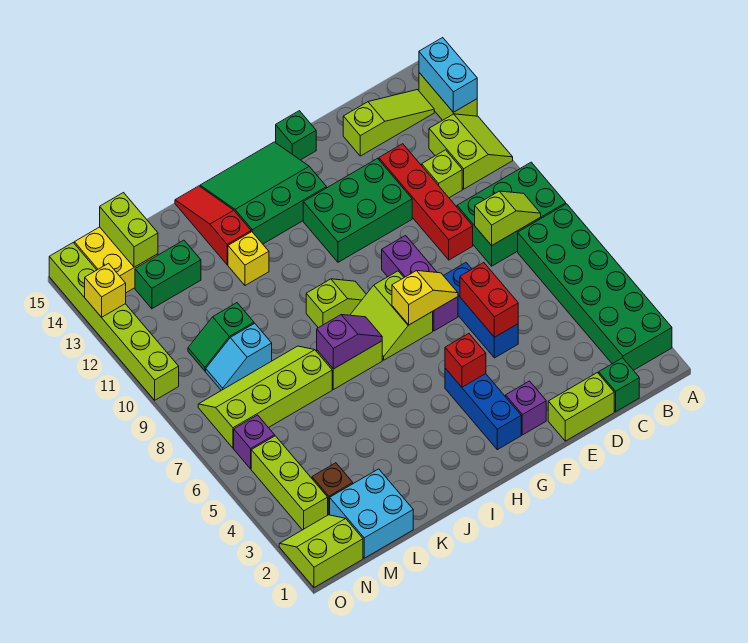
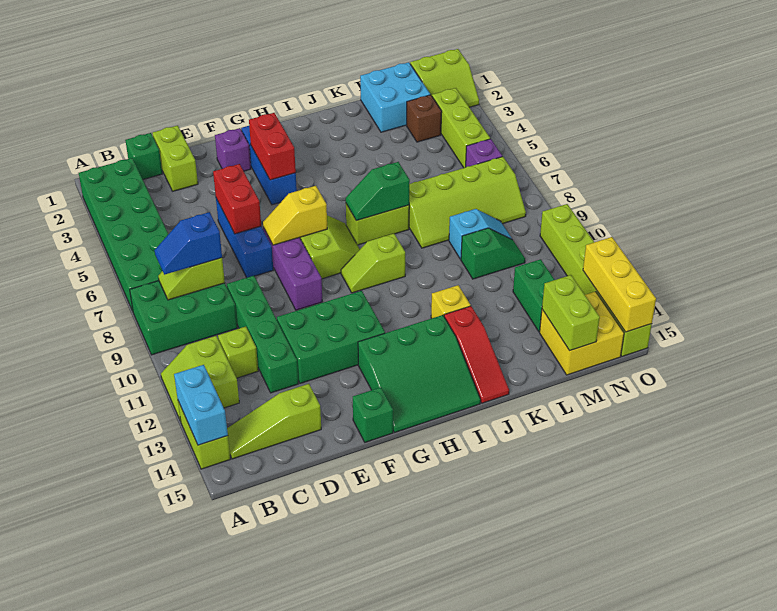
none -> blue 1x2 slope [155,212,222,275]
lime 1x2 brick [548,373,614,441] -> lime 1x2 brick turned to [152,126,198,191]
red 1x4 brick [379,144,473,260] -> green 1x4 brick [227,276,299,393]
red 1x1 brick [445,334,486,387] -> red 1x2 brick [249,113,296,180]
purple 1x2 slope [317,315,382,369] -> green 1x2 slope [346,162,410,221]
green 1x2 brick [135,240,201,309] -> green 1x2 brick turned to [513,259,554,332]
yellow 1x1 brick [85,263,126,317] -> yellow 1x3 brick [583,237,656,332]

